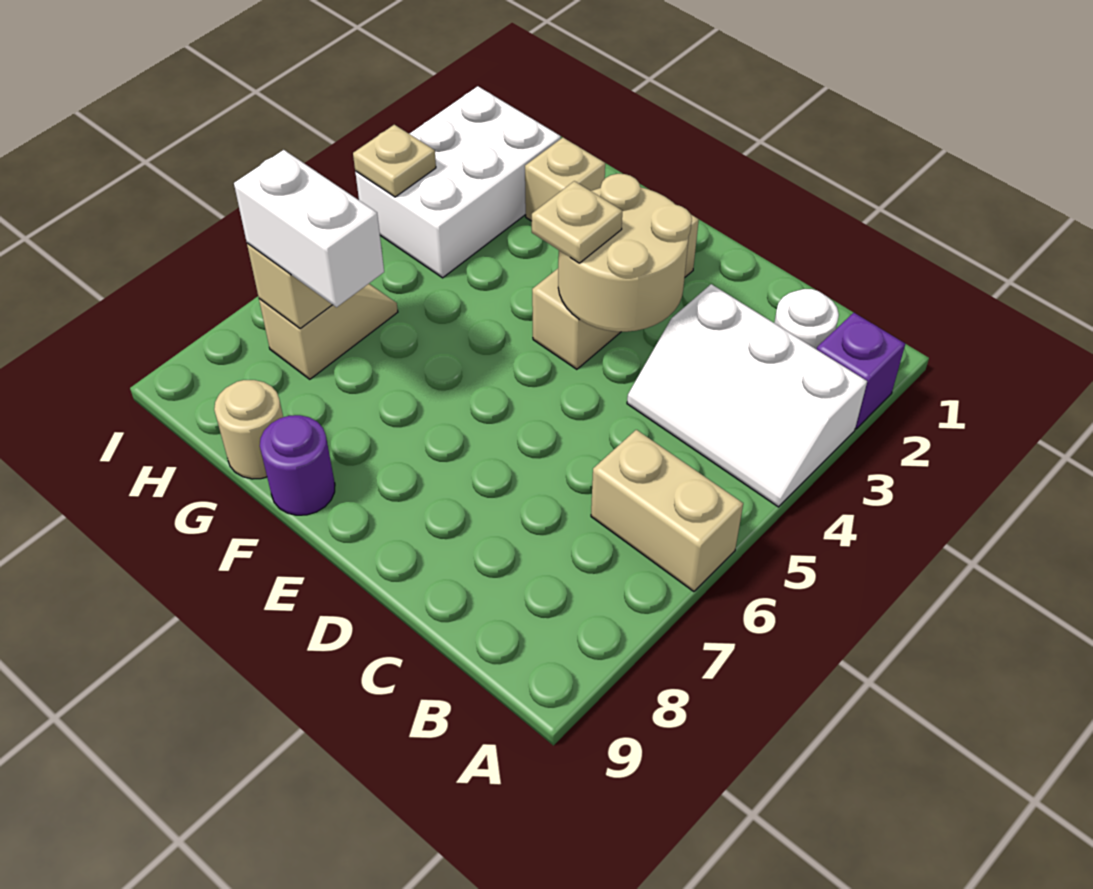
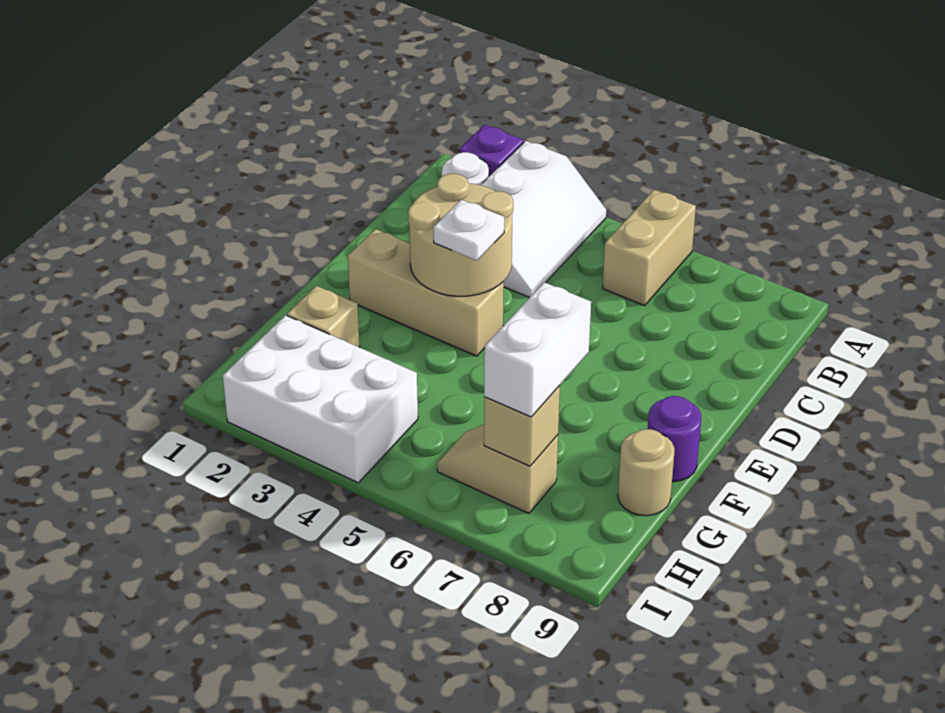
tan 1x1 plate [532,181,622,263] -> white 1x1 plate [433,200,504,260]
tan 1x1 plate [353,125,436,197] -> none

